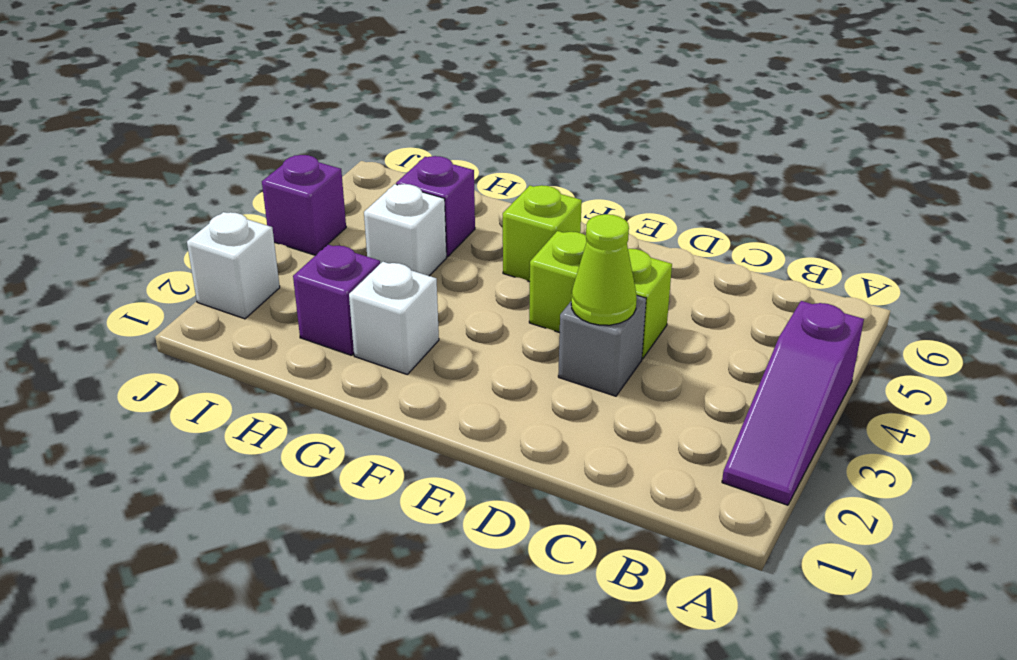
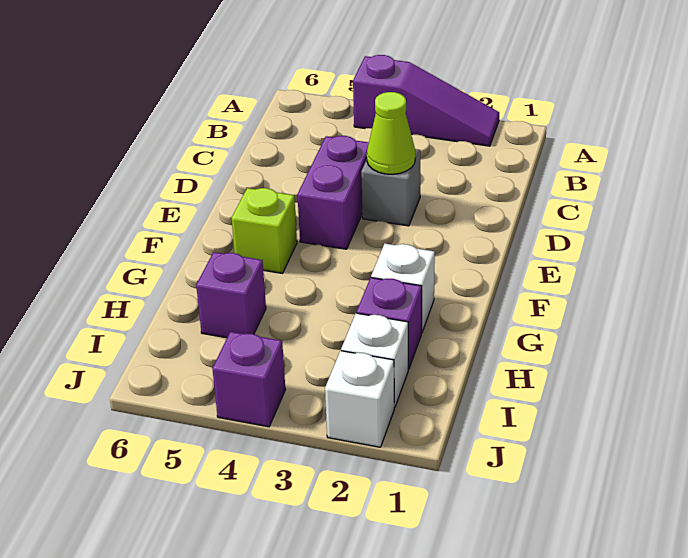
lime 1x2 brick [529,231,672,359] -> purple 1x2 brick [297,136,369,249]
white 1x1 brick [364,184,447,276] -> white 1x1 brick moved to [341,313,408,407]

